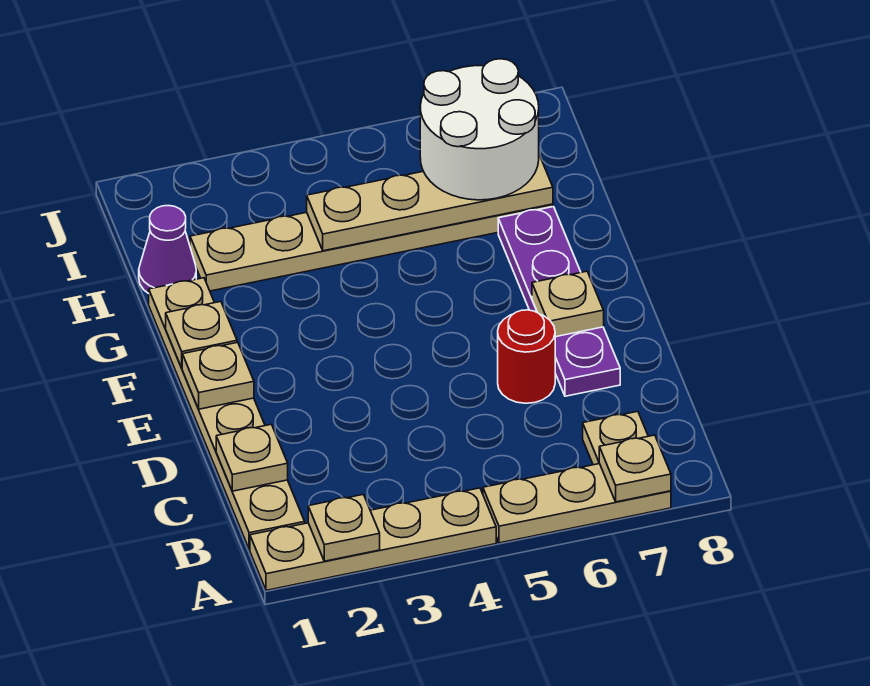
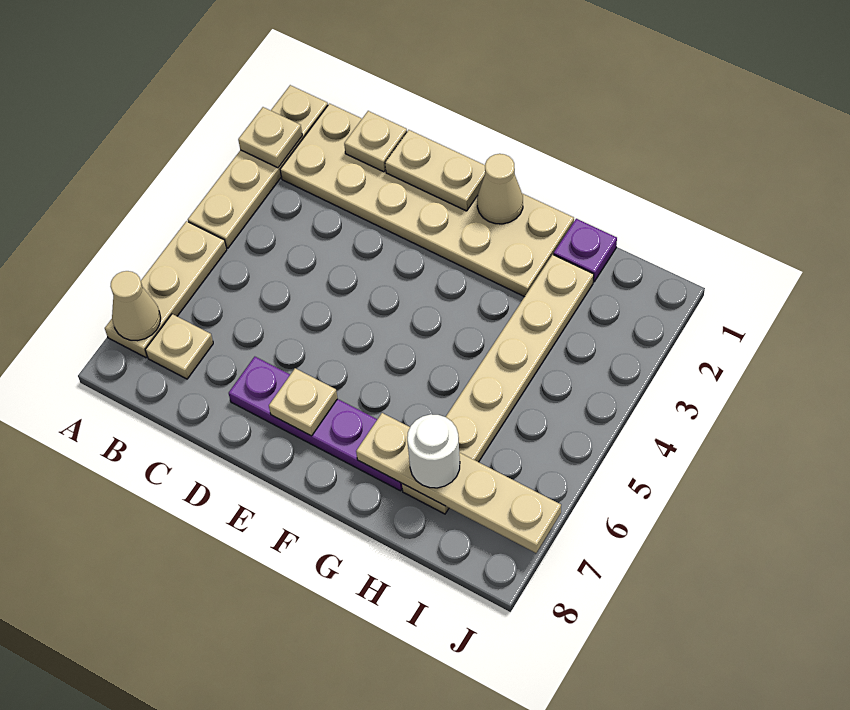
tan 1x1 plate [599,435,671,502] -> tan 1x1 cone [110,271,161,341]
tan 1x6 plate [149,278,305,549] -> tan 2x6 plate [280,104,574,297]
red 1x1 round brick [498,310,555,403] -> none
tan 1x1 plate [182,342,254,409] -> tan 1x2 plate [385,130,485,211]
tan 1x1 plate [166,302,237,368] -> tan 1x1 cone [477,154,523,224]
purple 1x1 cone [139,206,196,294] -> purple 1x1 plate [554,219,617,282]
tan 1x4 plate [307,155,553,251] -> tan 1x4 plate turned to [356,413,561,553]
white 2x2 round brick [420,59,539,200] -> white 1x1 round brick [407,414,460,488]

